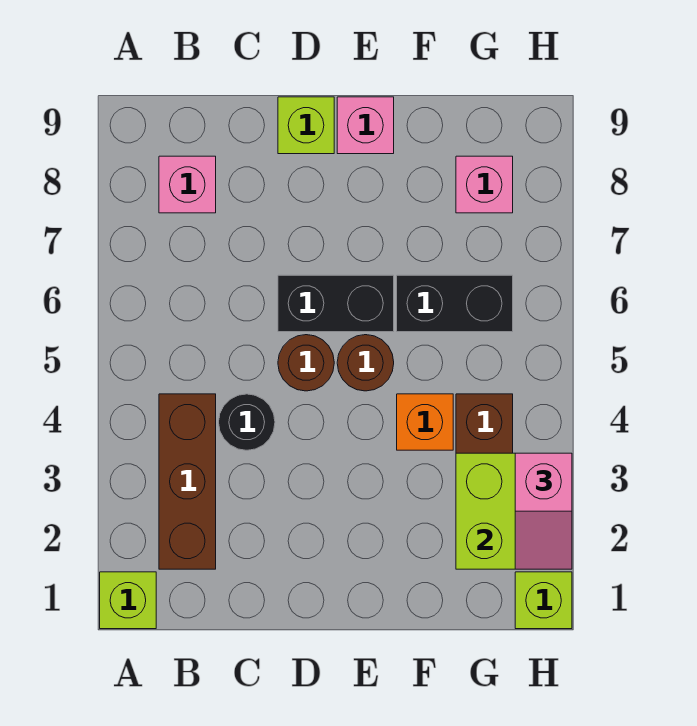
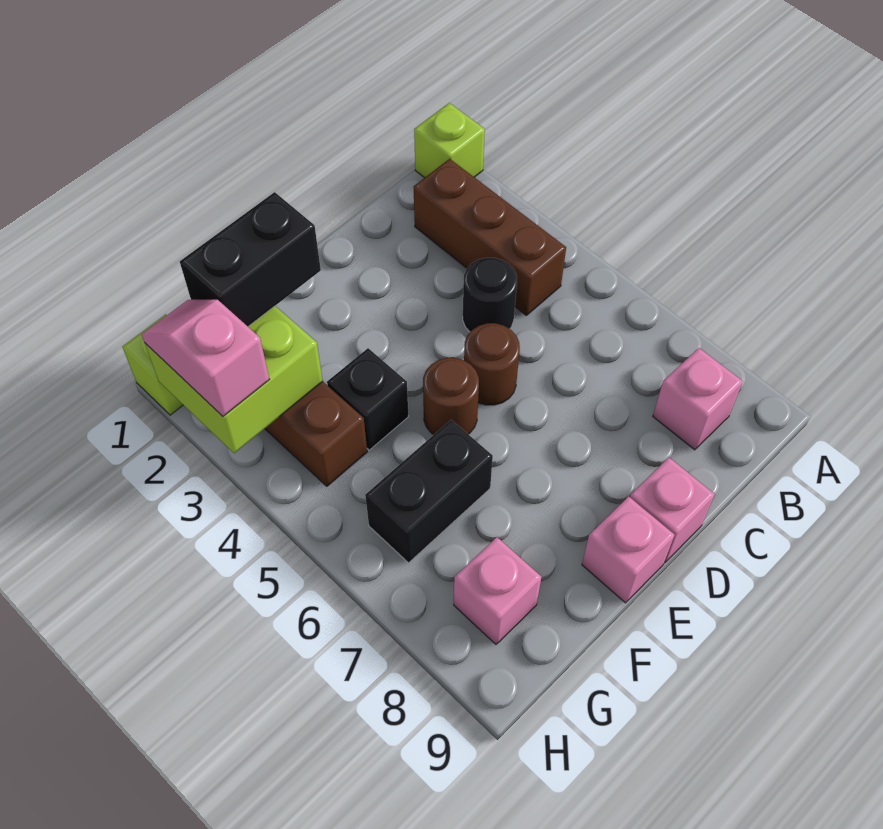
black 1x2 brick [278,275,394,332] -> black 1x2 brick moved to [180,192,321,326]
lime 1x1 brick [278,97,334,154] -> pink 1x1 brick [630,457,715,562]
orange 1x1 brick [397,394,453,450] -> black 1x1 brick [327,348,409,450]

